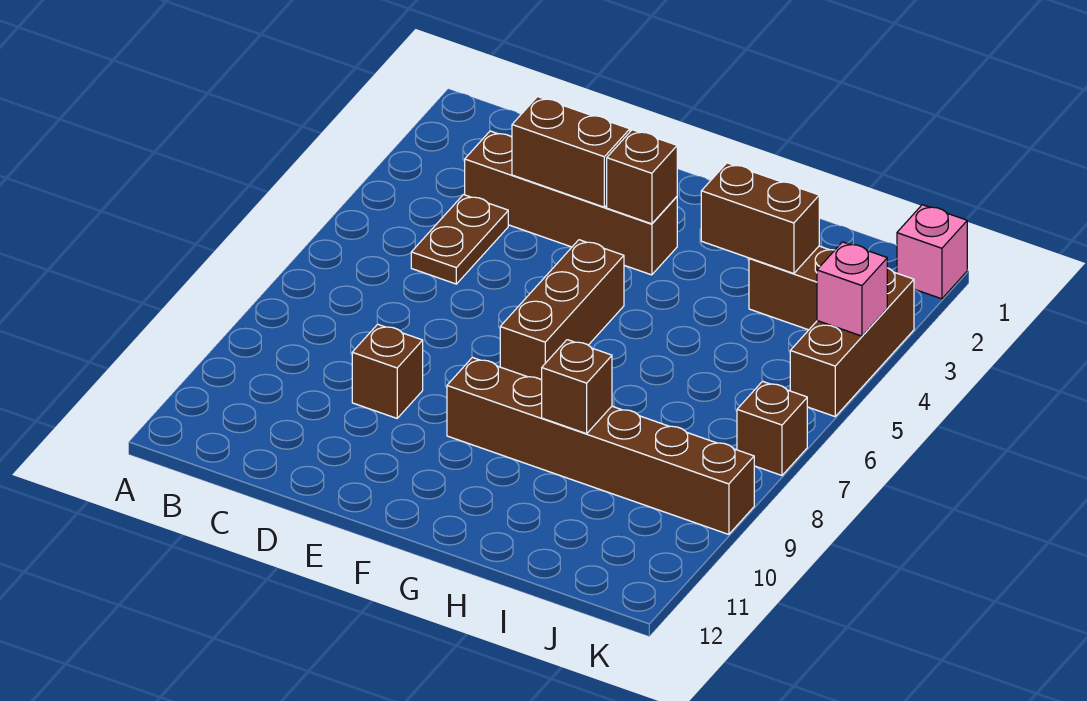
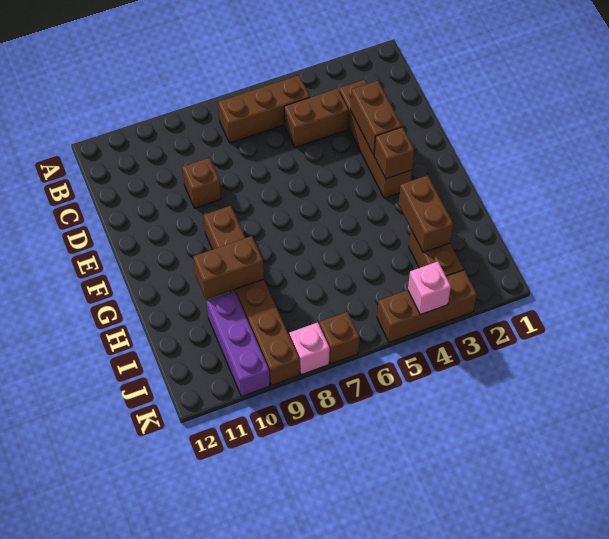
brown 1x2 plate [411,195,508,284] -> brown 1x2 brick [284,88,349,148]
brown 1x3 brick [500,240,624,380] -> brown 1x3 brick moved to [218,75,310,143]
brown 1x1 brick [542,340,612,434] -> brown 1x2 brick [193,236,264,299]
none -> purple 1x3 brick [206,291,270,397]
pink 1x1 brick [897,205,967,299] -> pink 1x1 brick moved to [289,322,330,375]

